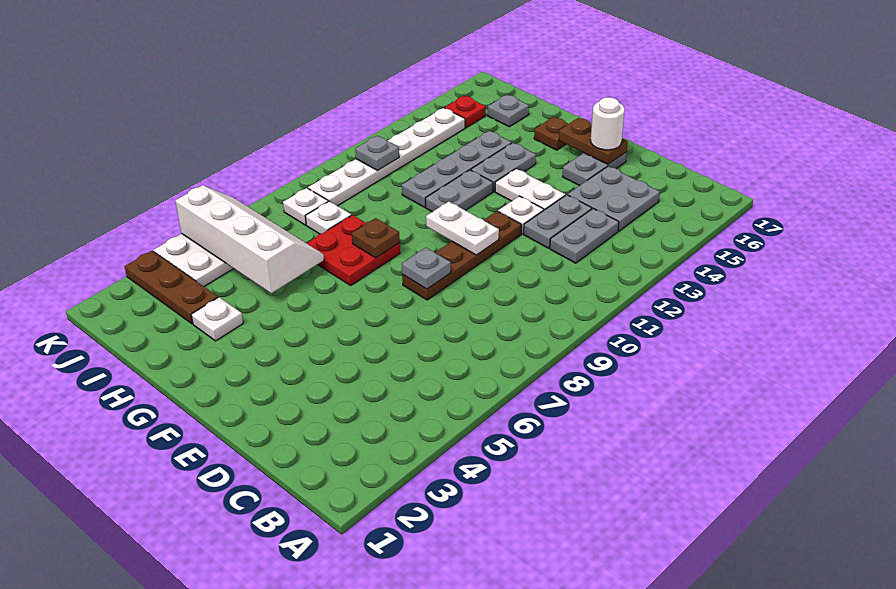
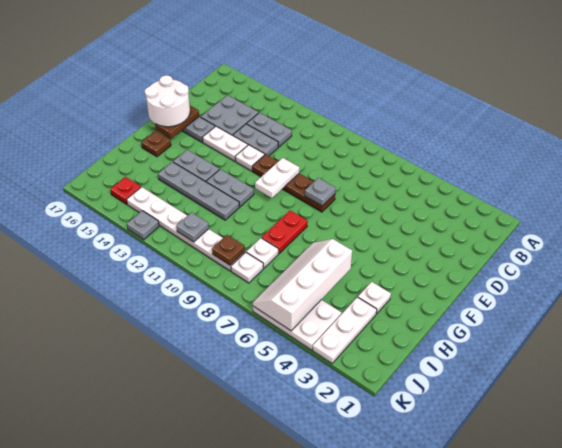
white 1x2 plate [495,169,565,210] -> white 1x2 plate turned to [202,126,248,161]
white 1x1 round brick [591,97,625,150] -> white 2x2 round brick [145,75,190,127]
red 2x2 plate [307,215,400,285] -> red 1x2 plate [262,210,308,253]
brown 1x1 plate [352,218,400,258] -> brown 1x1 plate moved to [212,235,245,265]
brown 1x3 plate [125,251,218,324] -> white 1x3 plate [312,297,377,363]
grey 1x1 plate [488,95,529,127] -> grey 1x1 plate moved to [127,211,159,240]

